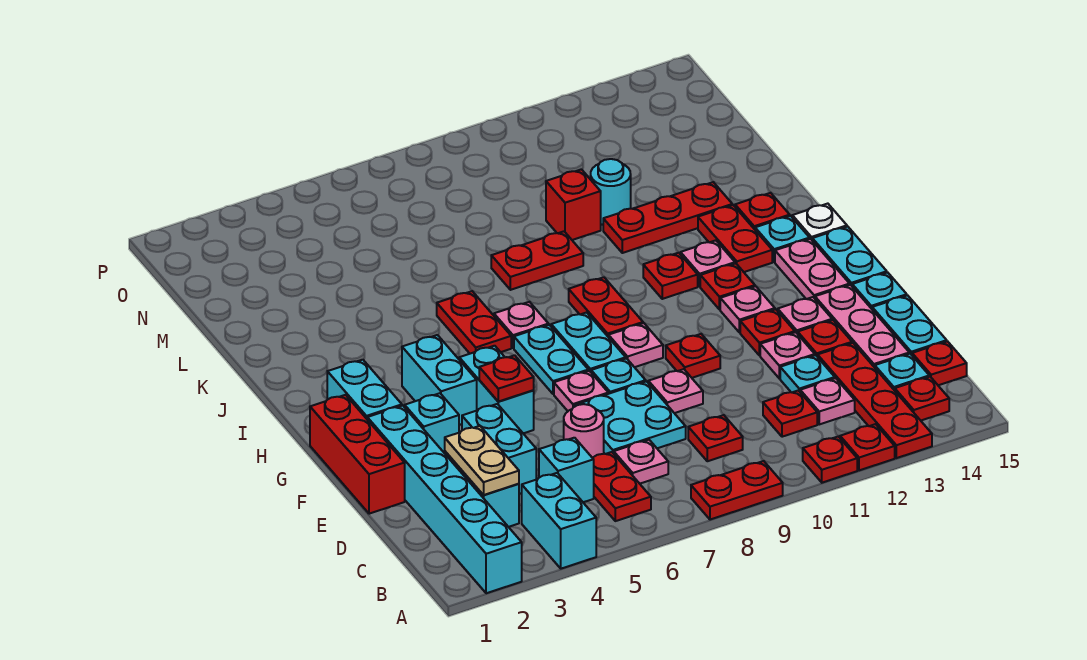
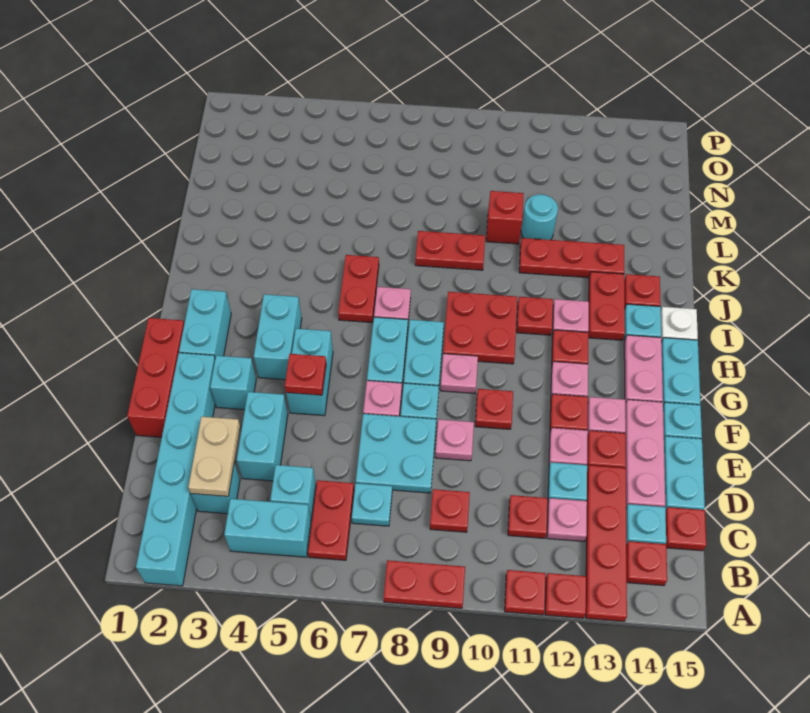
cyan 1x2 brick [522,473,596,569] -> cyan 1x2 brick turned to [224,499,311,557]
pink 1x1 plate [614,440,668,484] -> cyan 1x1 plate [352,483,392,526]
pink 1x1 round brick [564,404,604,458] -> none
red 1x2 plate [569,277,643,337] -> red 2x2 plate [443,292,517,364]

